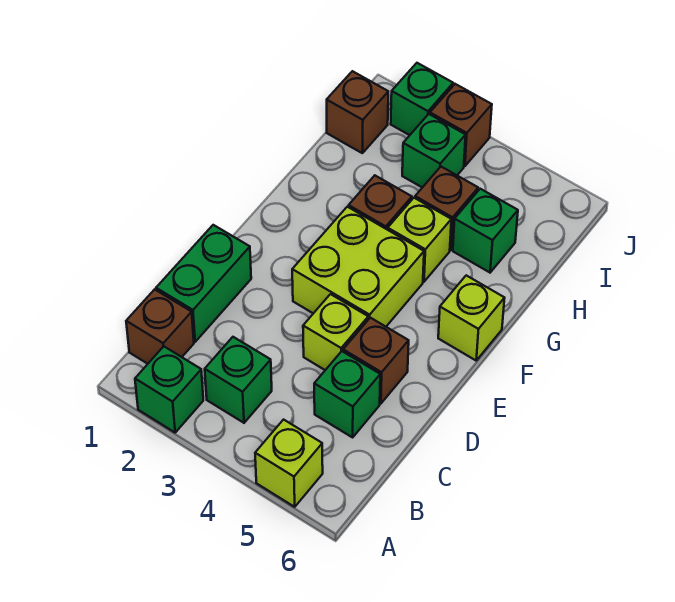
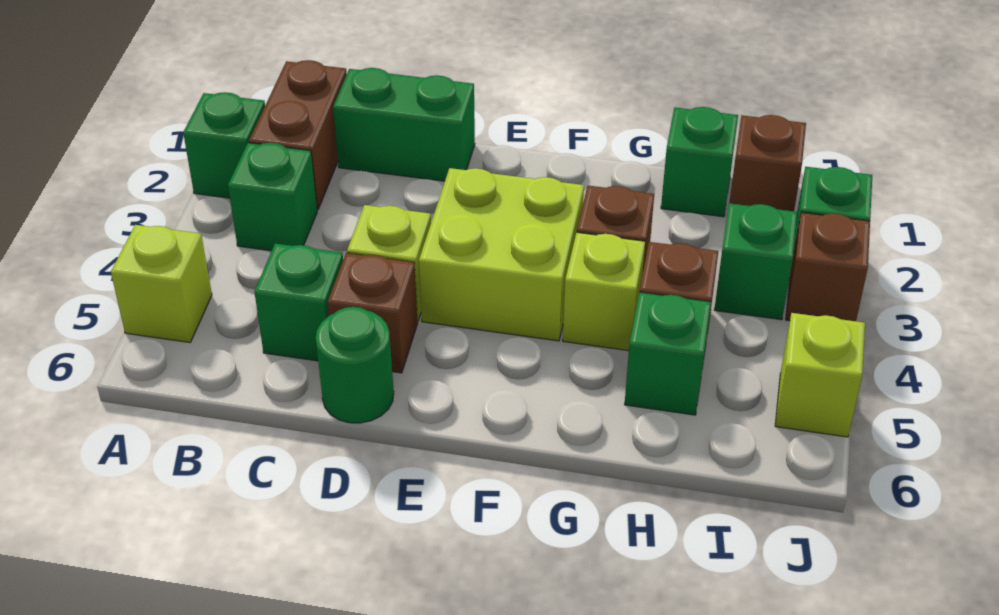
brown 1x1 brick [126,289,194,364] -> brown 1x2 brick [249,60,347,210]
none -> green 1x1 round brick [316,307,394,423]
lime 1x1 brick [438,275,505,360] -> lime 1x1 brick moved to [775,313,865,437]
none -> green 1x1 brick [661,107,738,217]

